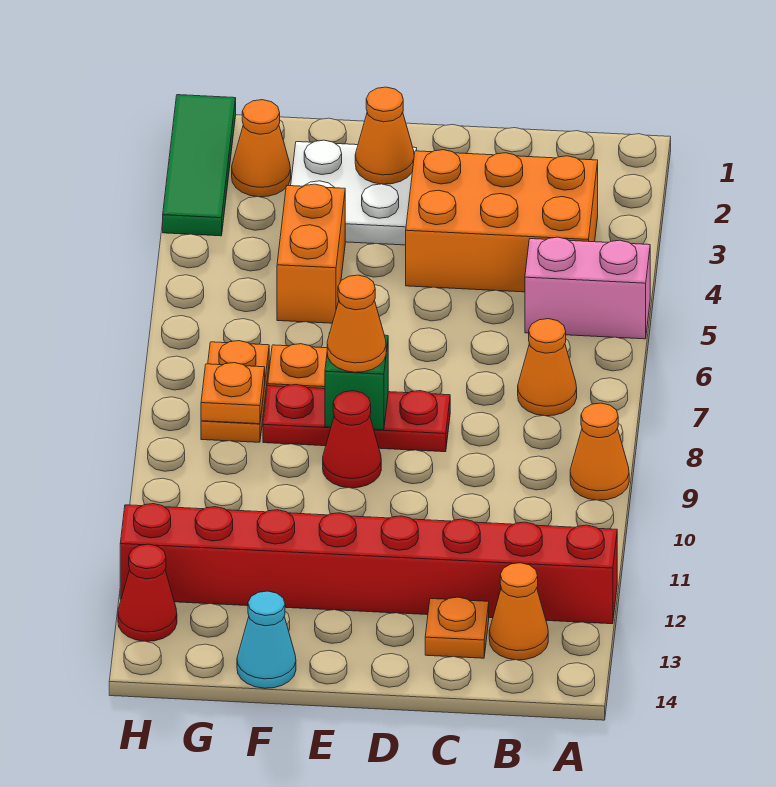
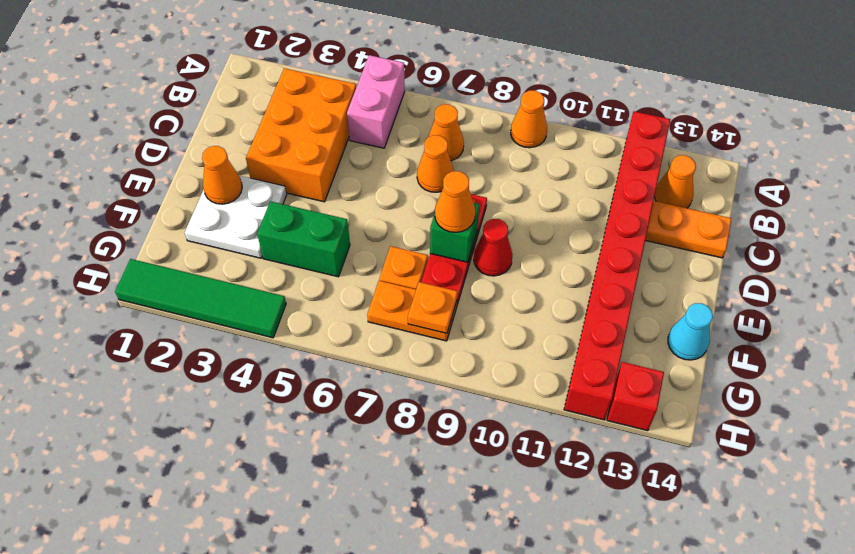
orange 1x1 plate [425,597,489,658] -> orange 1x2 plate [645,201,732,258]
orange 1x2 brick [277,184,345,323] -> green 1x2 brick [257,201,350,277]
orange 1x1 cone [232,100,291,197] -> orange 1x1 cone moved to [417,135,454,192]
green 1x3 tile [163,95,236,236] -> green 1x4 tile [115,259,286,338]
red 1x1 cone [118,544,177,641] -> red 1x1 brick [607,362,664,431]

